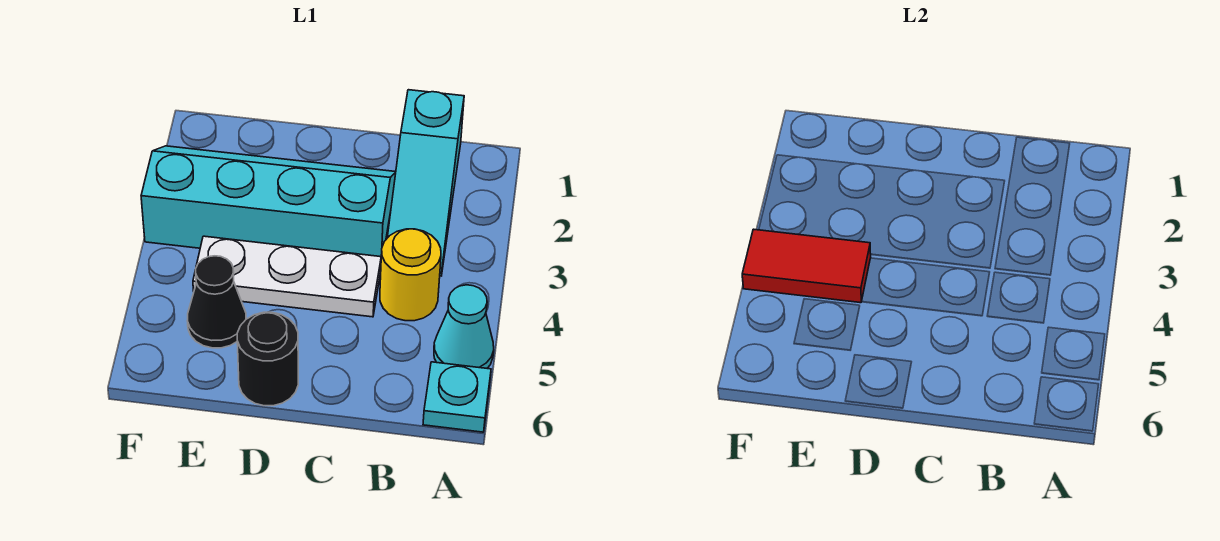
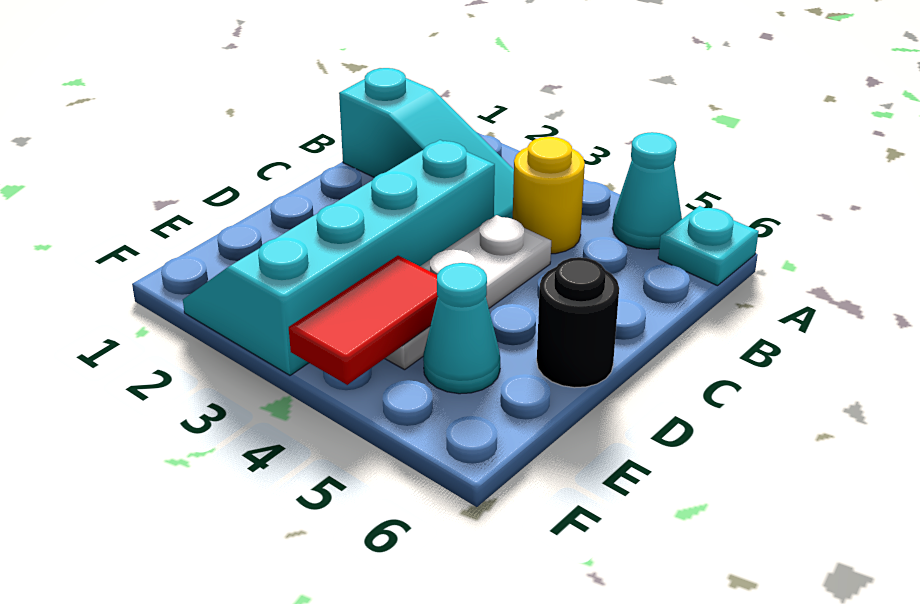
black 1x1 cone [187,256,246,348] -> cyan 1x1 cone [423,263,500,394]

